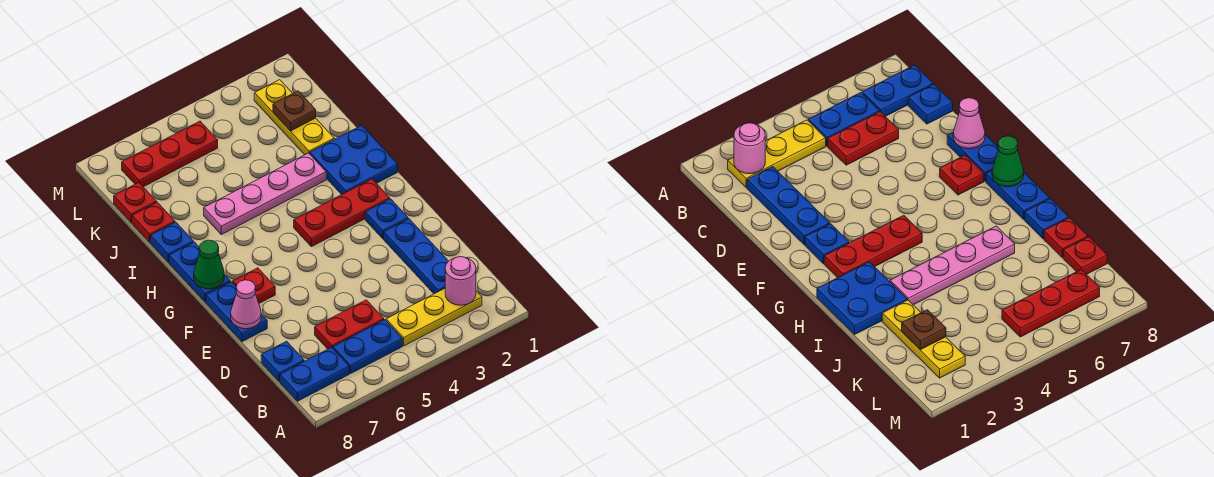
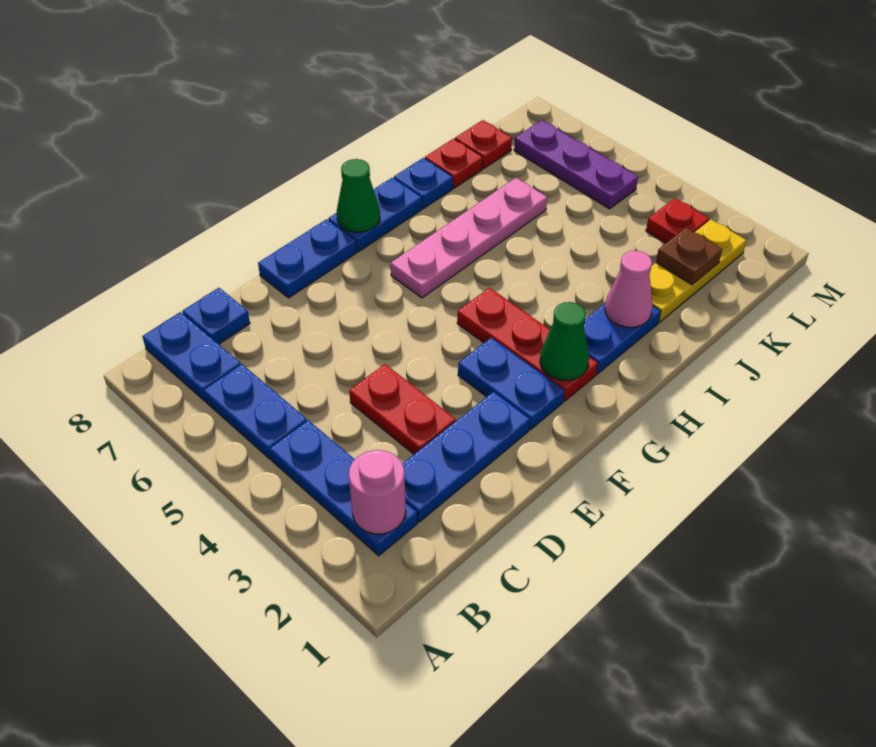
yellow 1x3 plate [386,289,482,346] -> blue 1x3 plate [270,420,417,556]
red 1x2 plate [315,300,384,349] -> red 1x2 plate moved to [349,364,456,454]
pink 1x1 cone [231,280,261,329] -> pink 1x1 cone moved to [605,251,653,327]
blue 1x1 plate [365,199,408,239] -> blue 1x2 plate [458,338,565,430]
red 1x1 plate [233,268,275,303] -> red 1x1 plate moved to [646,198,709,243]
none -> green 1x1 cone [540,302,589,380]
blue 2x2 plate [310,125,398,195] -> blue 1x2 plate [584,303,661,374]
pink 1x4 plate [204,153,326,234] -> pink 1x4 plate turned to [391,178,547,298]
red 1x3 plate [122,121,218,187] -> purple 1x3 plate [514,120,638,209]

